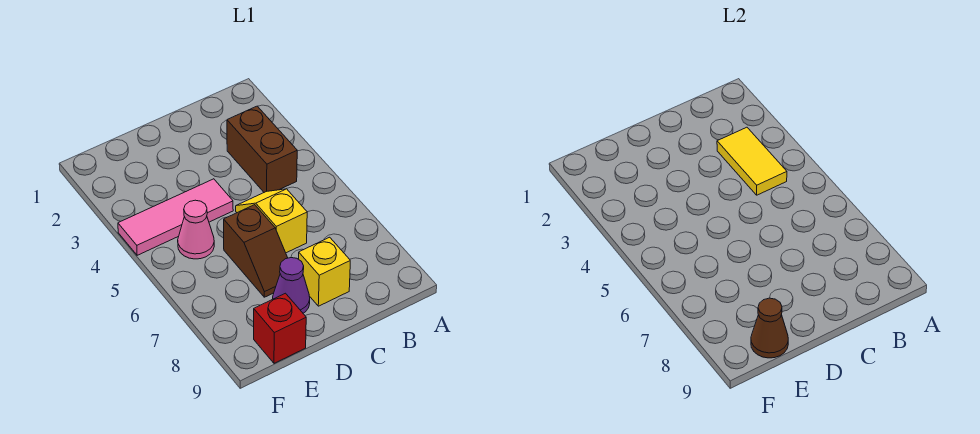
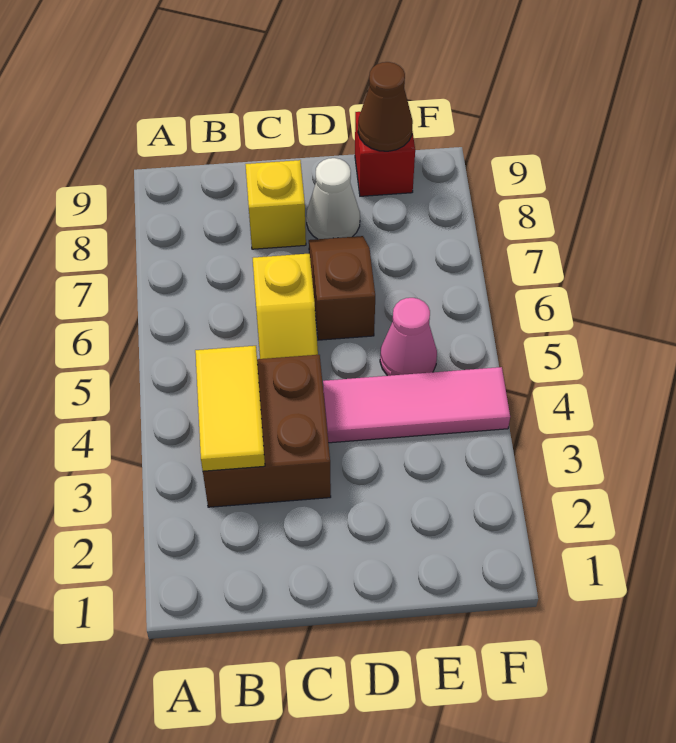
brown 1x2 brick [227,106,297,192] -> brown 2x2 brick [203,355,331,507]
purple 1x1 cone [273,258,310,313] -> white 1x1 cone [306,158,360,239]

